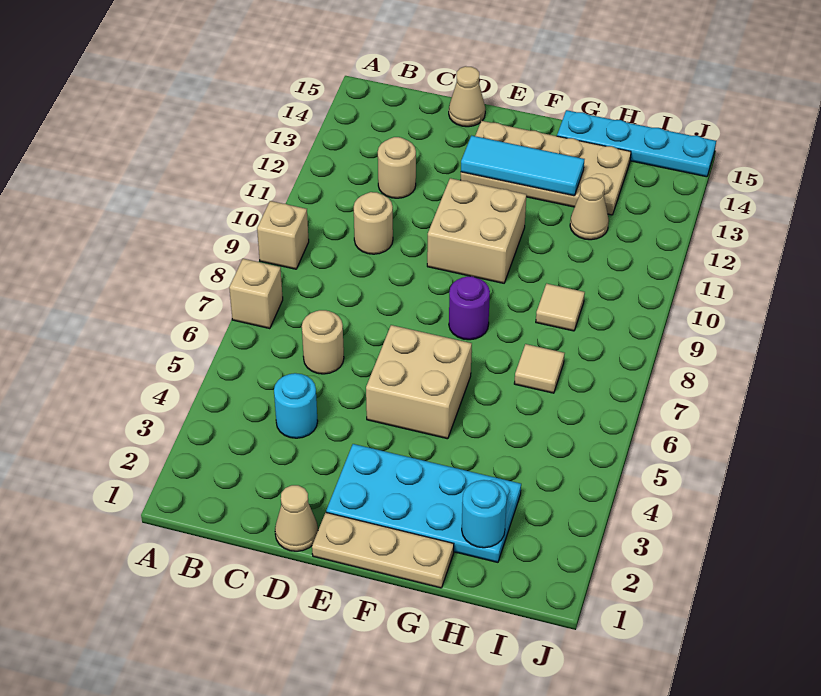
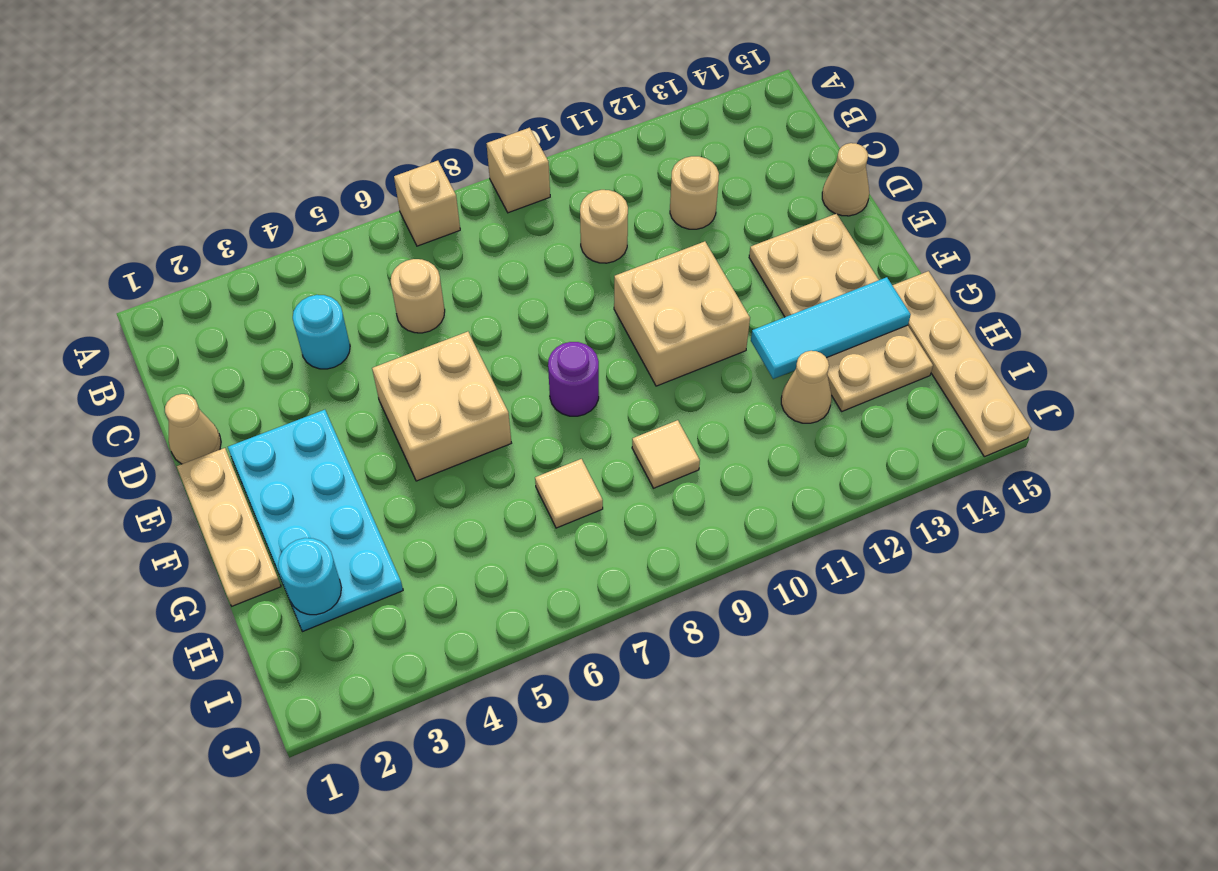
cyan 1x3 tile [461,136,584,196] -> cyan 1x3 tile turned to [751,277,911,379]
cyan 1x4 plate [557,110,716,177] -> tan 1x4 plate [892,271,1032,457]

